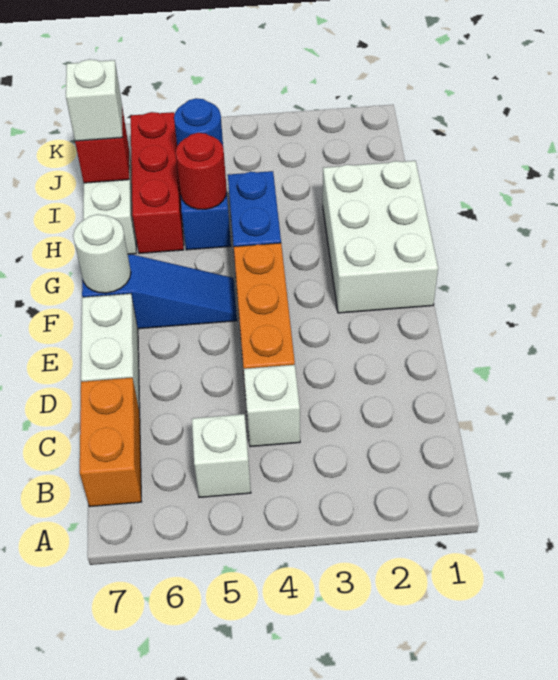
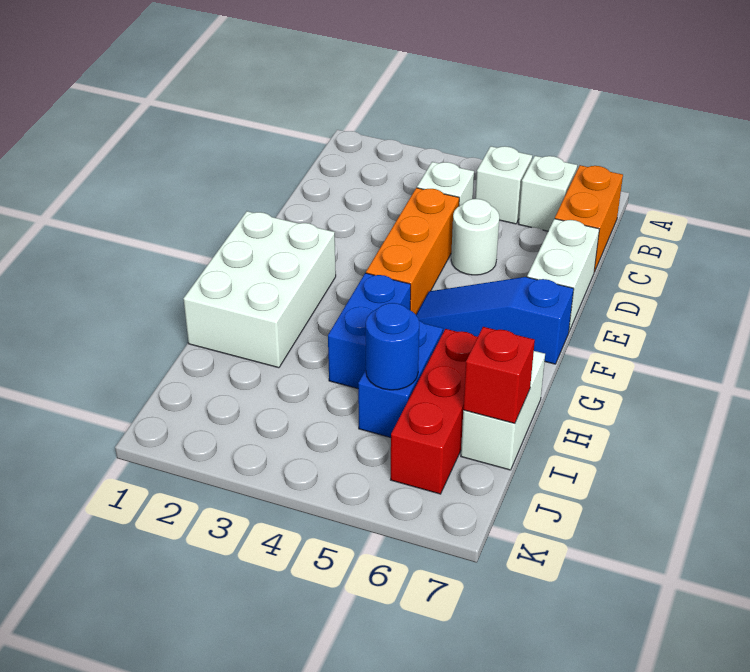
white 1x1 round brick [73,214,131,293] -> white 1x1 round brick moved to [451,199,499,275]
red 1x1 round brick [176,133,227,209] -> none
white 1x1 brick [66,59,122,141] -> white 1x1 brick moved to [519,156,577,231]

